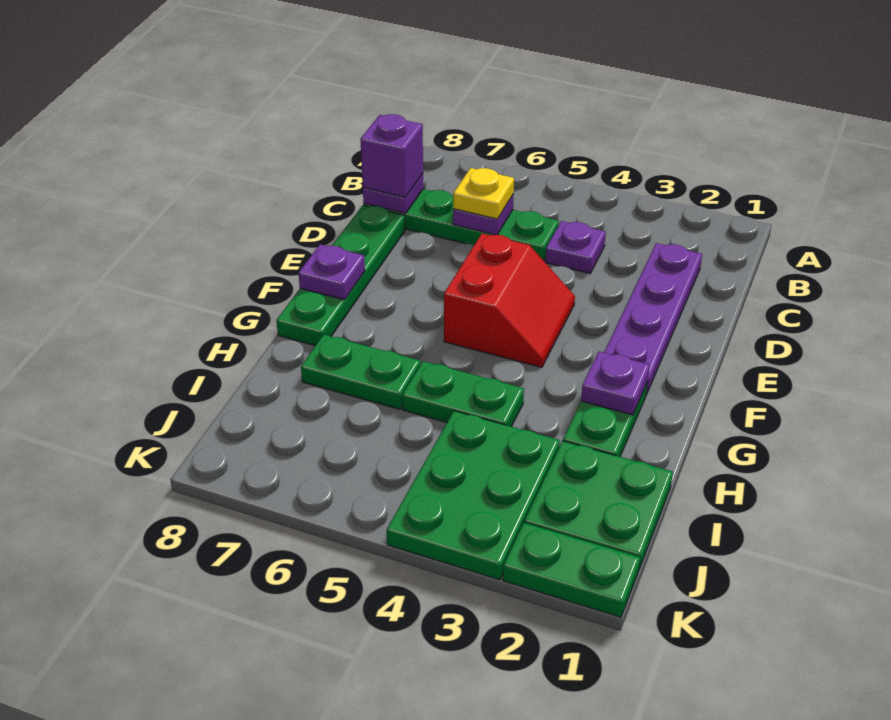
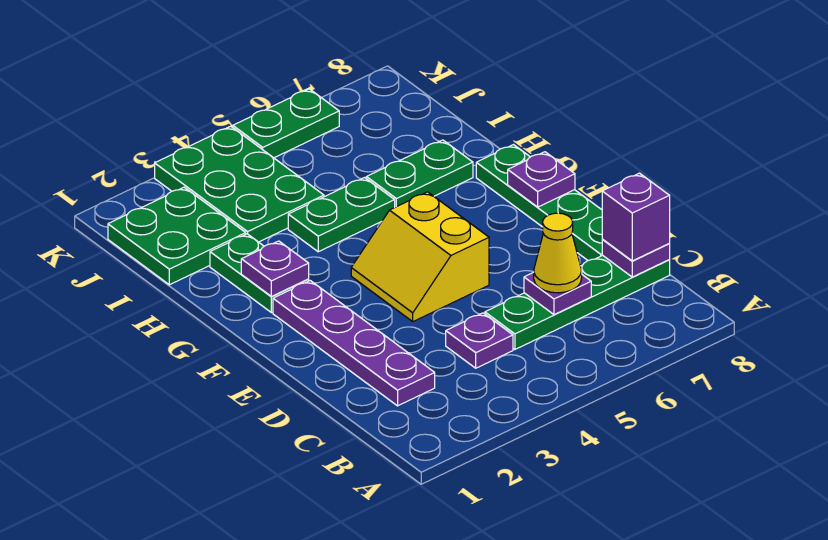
yellow 1x1 plate [453,168,514,219] -> yellow 1x1 cone [534,213,582,293]
red 2x2 slope [444,234,575,367] -> yellow 2x2 slope [351,192,489,322]
green 1x2 plate [503,523,640,617] -> green 1x2 plate moved to [233,89,339,158]

